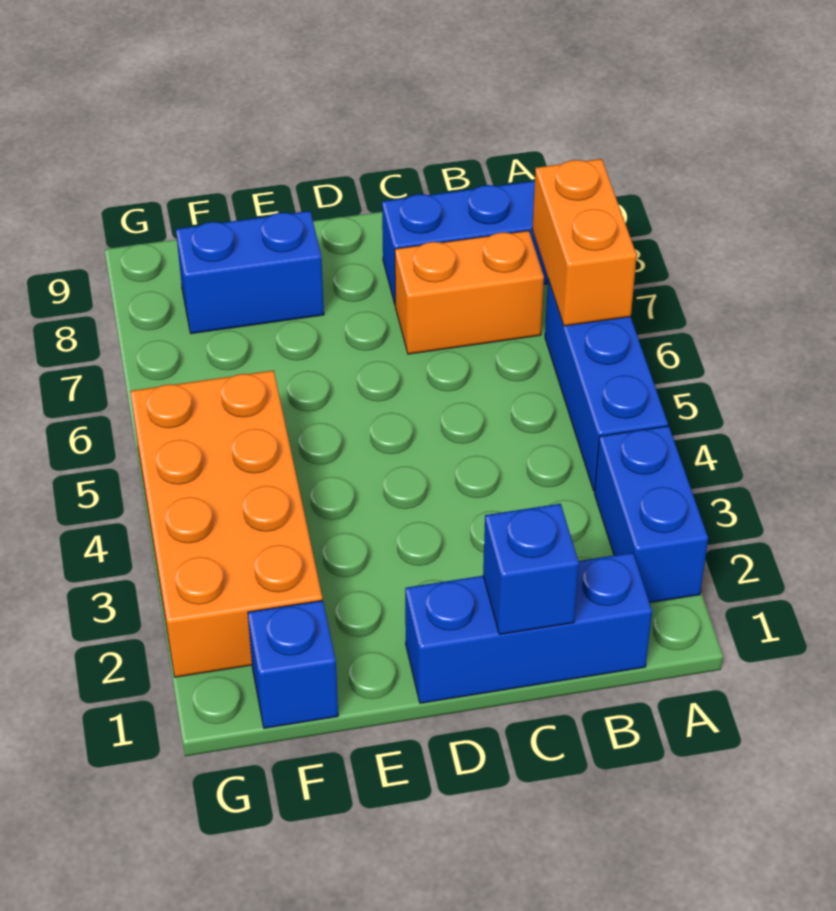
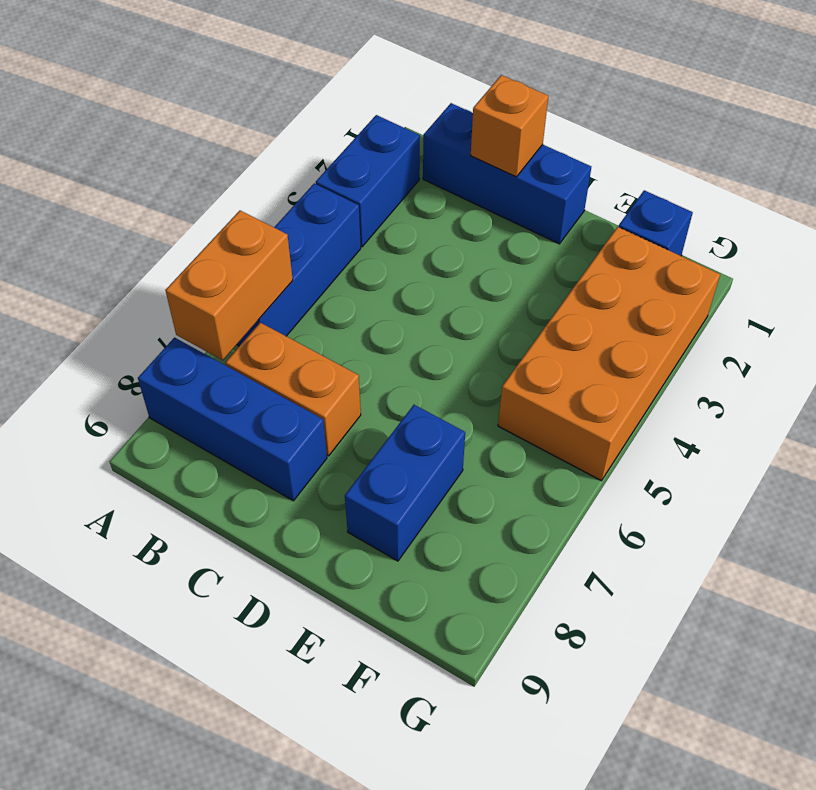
blue 1x1 brick [483,504,579,634] -> orange 1x1 brick [471,75,548,177]
blue 1x2 brick [176,211,324,334] -> blue 1x2 brick turned to [345,405,465,561]

